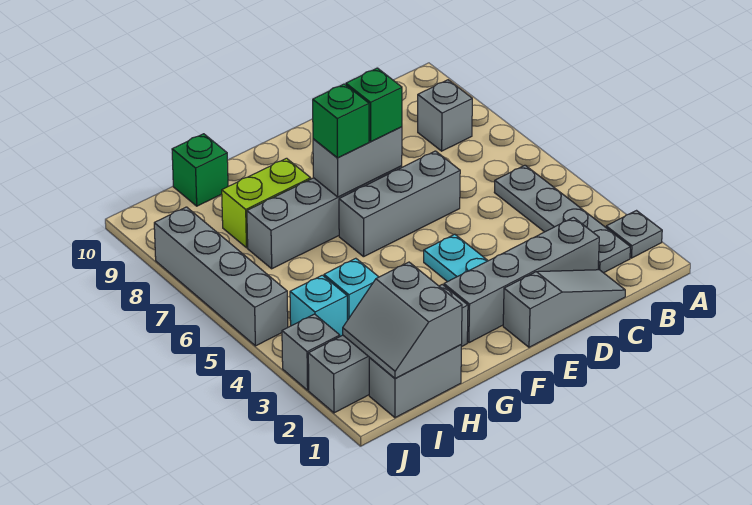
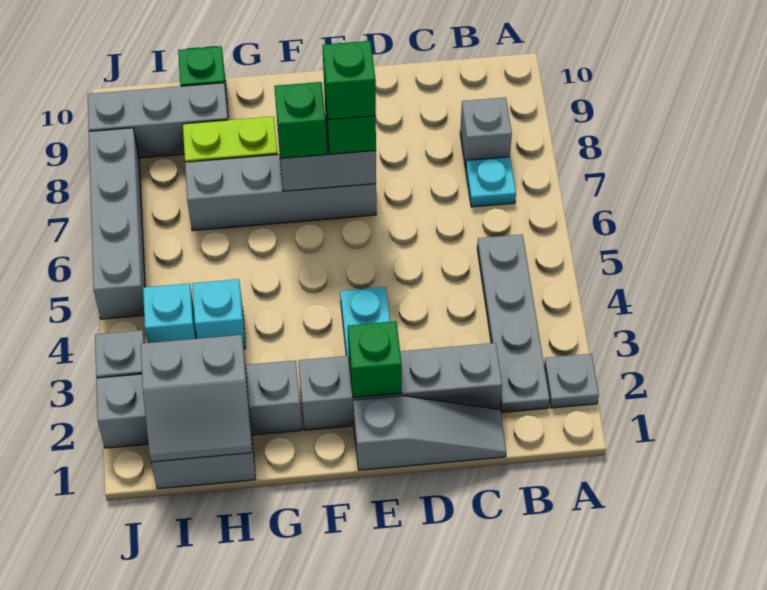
none -> cyan 1x1 plate [466,157,516,207]
grey 1x3 brick [339,151,460,257] -> grey 1x3 brick moved to [88,83,228,158]
none -> green 1x1 brick [348,321,402,398]
none -> green 1x1 brick [322,41,376,120]
grey 2x2 slope [343,262,462,378] -> grey 2x2 slope turned to [141,335,252,462]

